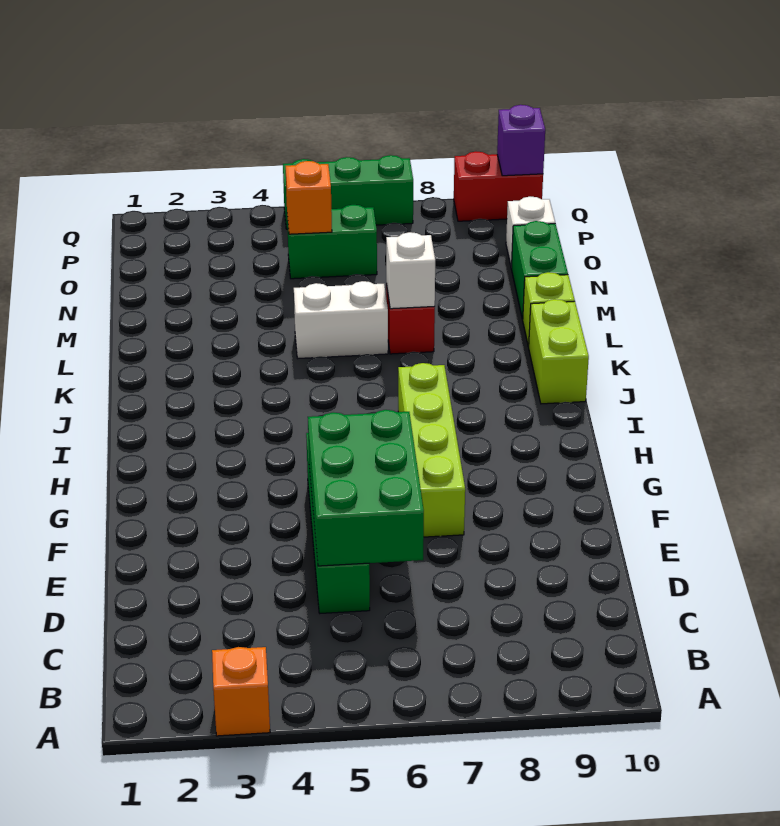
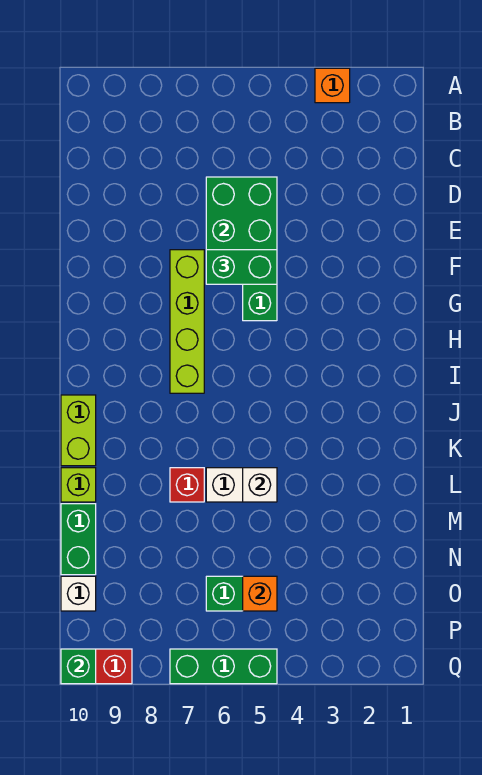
none -> green 1x2 brick [206,250,277,284]
white 1x1 brick [386,232,435,309] -> white 1x1 brick moved to [243,468,277,502]
purple 1x1 brick [497,105,545,176] -> green 1x1 brick [61,649,96,684]

